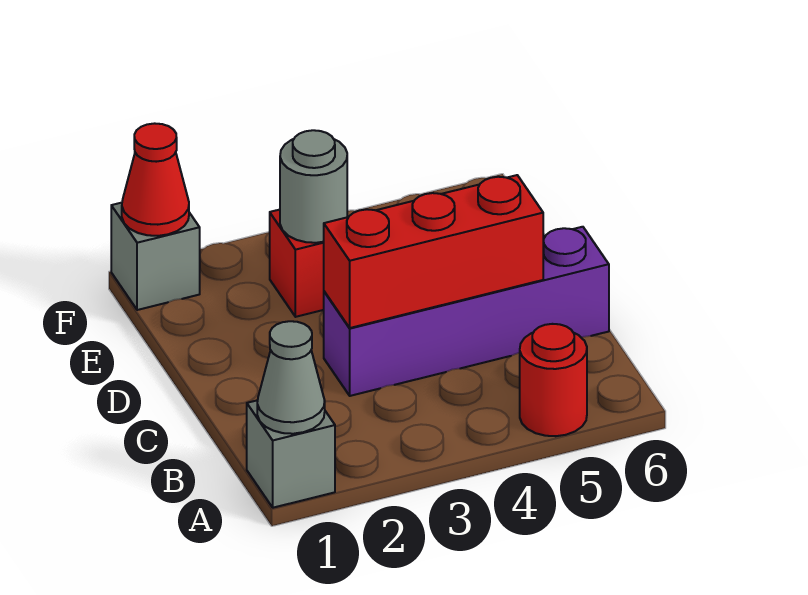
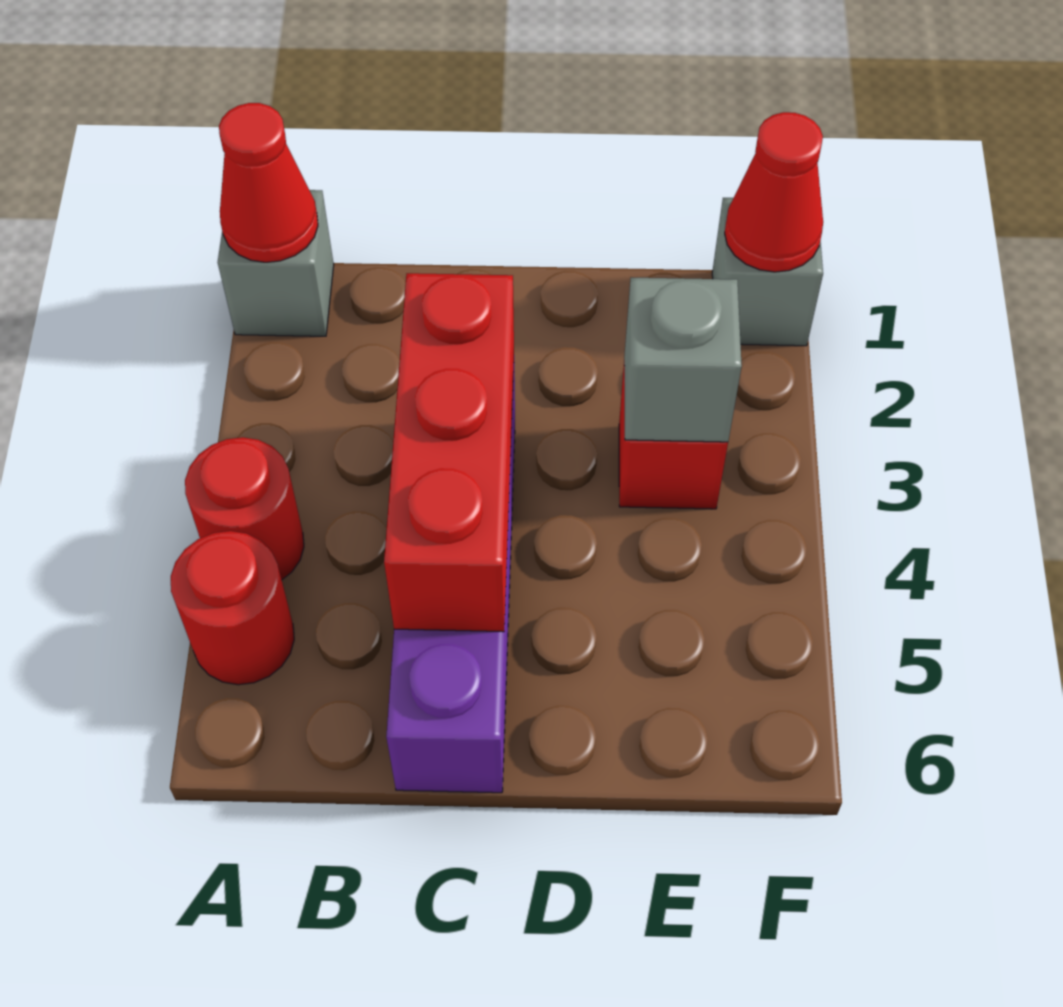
grey 1x1 cone [257,321,325,434] -> red 1x1 cone [219,103,318,262]
none -> red 1x1 round brick [185,437,304,580]
grey 1x1 round brick [280,130,347,243] -> grey 1x1 brick [624,278,742,442]

